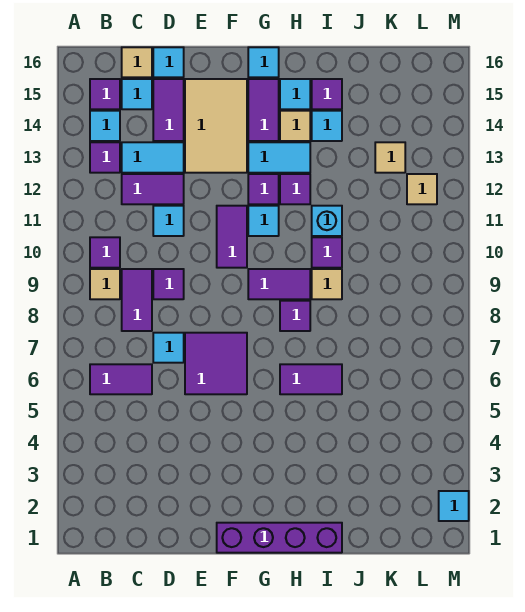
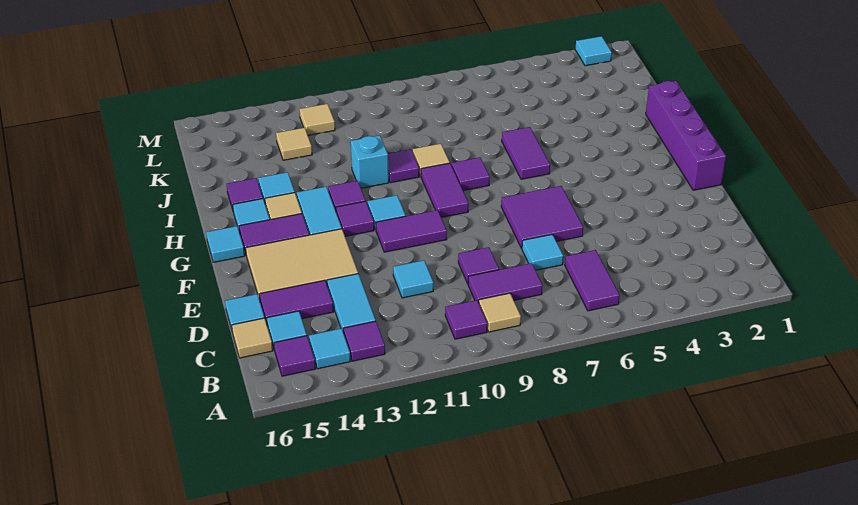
purple 1x2 tile [122,174,184,204] -> none

